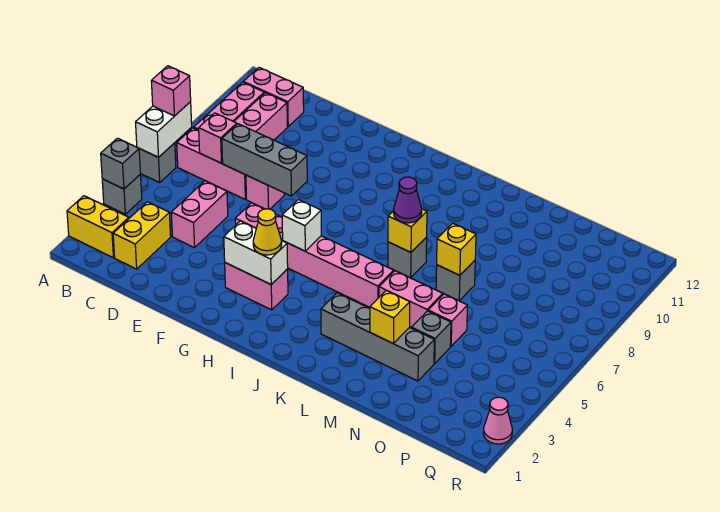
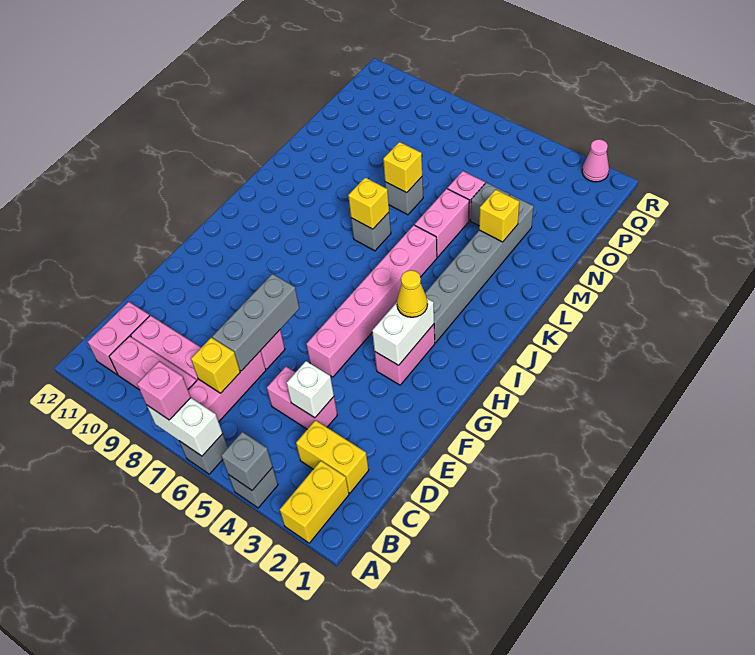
pink 1x1 brick [199,113,237,163] -> yellow 1x1 brick [191,338,240,393]
white 1x1 brick [282,200,321,251] -> white 1x1 brick moved to [286,361,334,418]
grey 1x4 brick [321,293,434,381] -> grey 1x6 brick [425,194,533,343]
purple 1x1 cone [394,177,422,223] -> none

